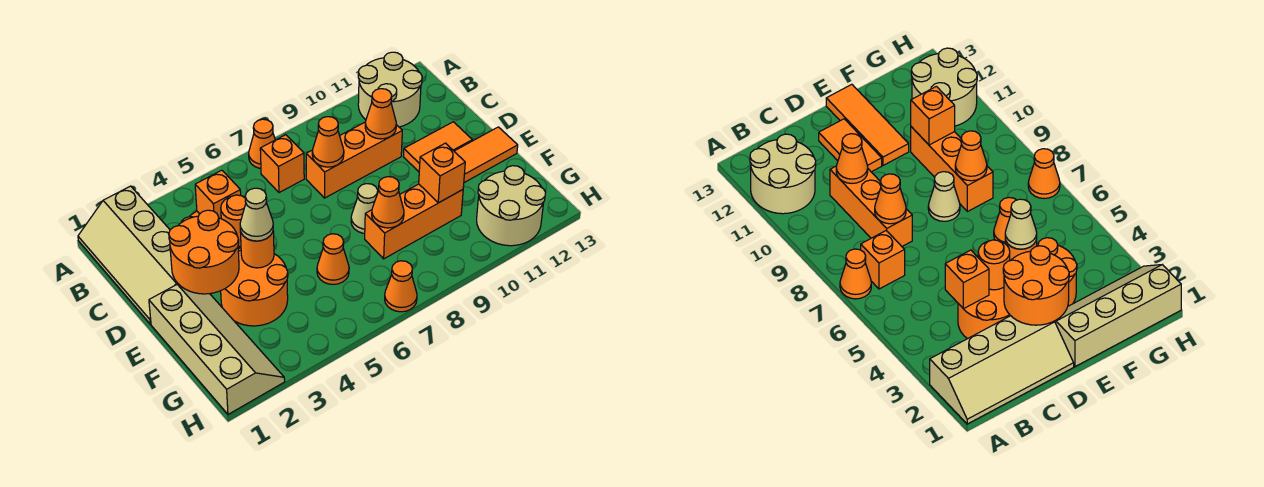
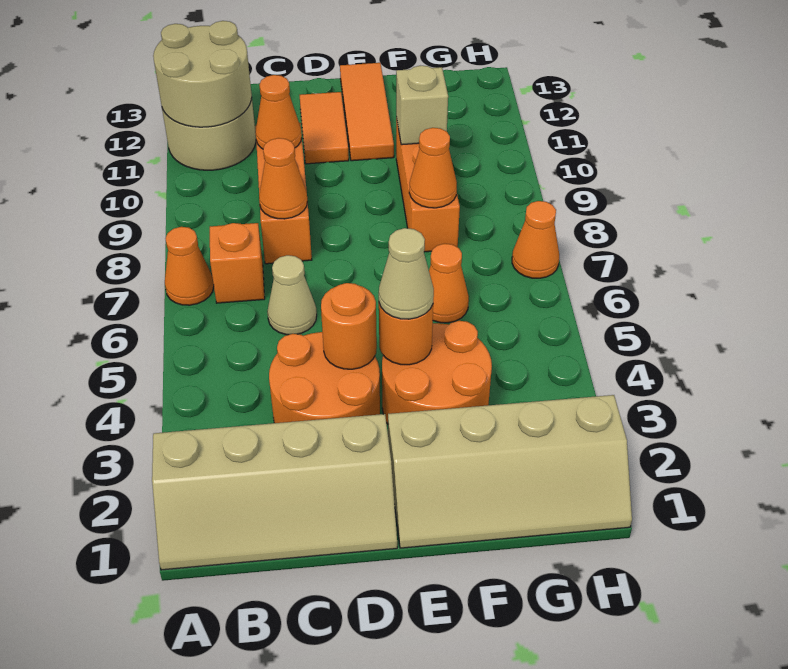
orange 1x1 brick [195,170,241,218] -> none
orange 2x2 round brick [169,210,239,294] -> none
tan 2x4 slope [149,284,285,414] -> tan 2x4 slope turned to [388,395,632,548]
tan 1x1 cone [351,184,378,233] -> tan 1x1 cone moved to [267,255,317,335]
orange 1x1 brick [419,143,465,203] -> tan 1x1 brick [396,66,448,145]
tan 2x2 round brick [477,166,546,246] -> tan 2x2 round brick moved to [153,21,252,127]

